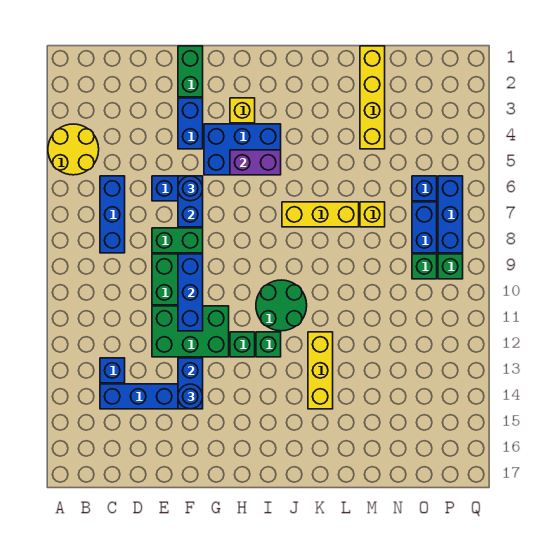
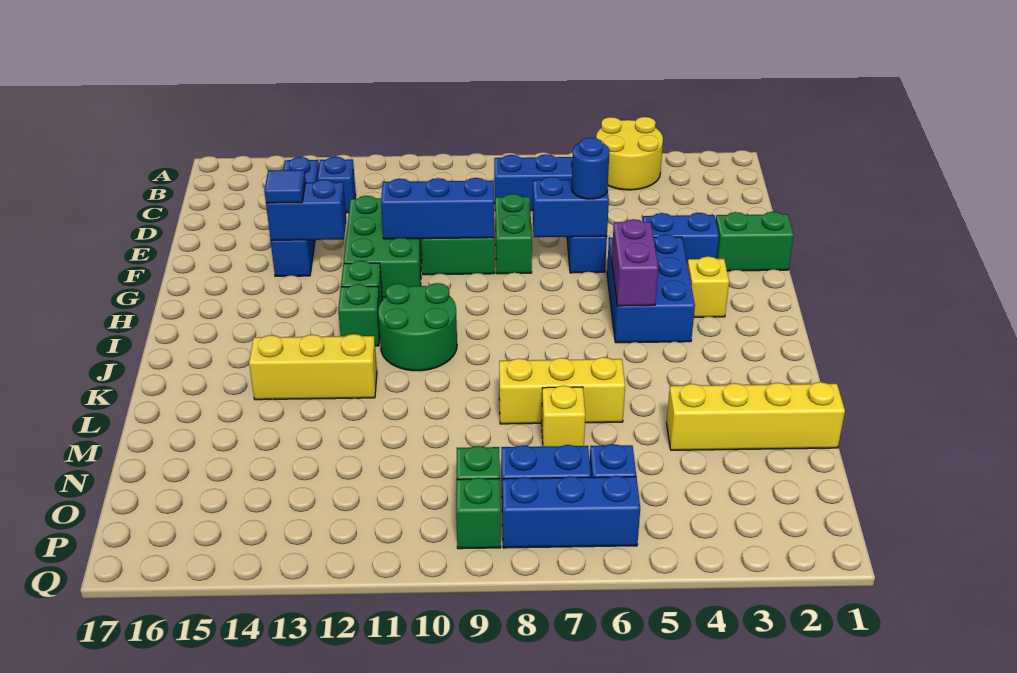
blue 1x1 round brick [178,384,203,409] -> blue 1x1 tile [264,170,306,203]
yellow 1x3 brick [282,202,359,227] -> yellow 1x3 brick turned to [499,357,625,424]

